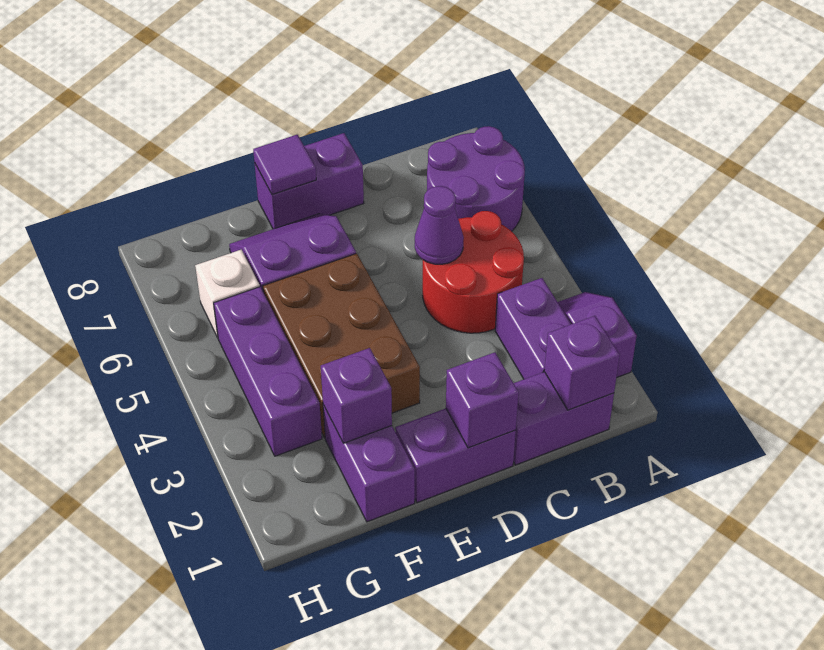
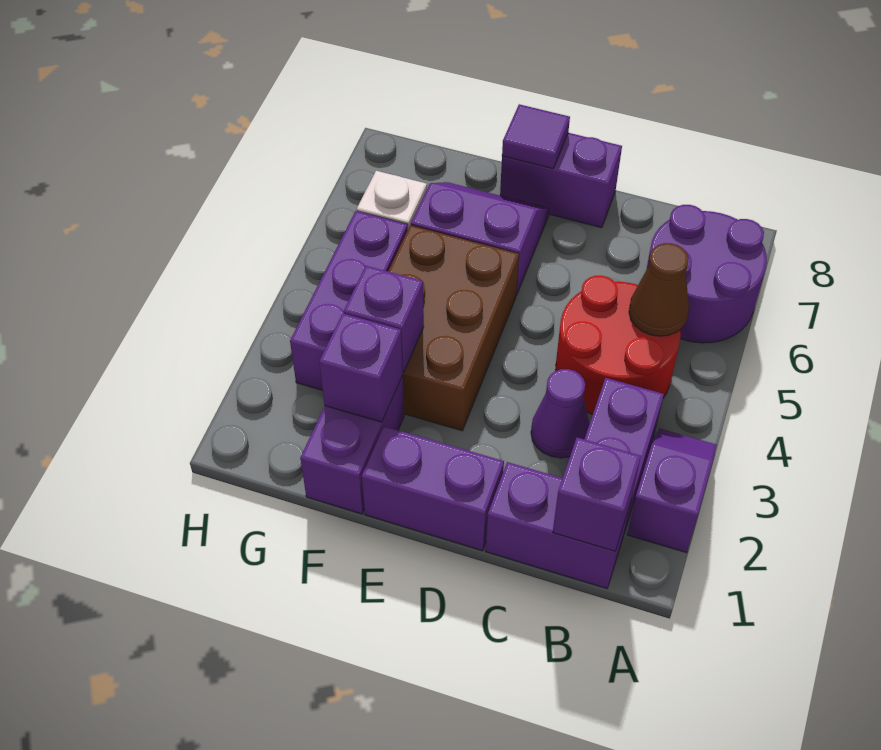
none -> brown 1x1 cone [629,243,689,336]
purple 1x1 cone [415,186,464,264] -> purple 1x1 cone moved to [531,369,589,458]
purple 1x1 brick [446,352,519,448] -> purple 1x1 brick moved to [344,266,424,372]

